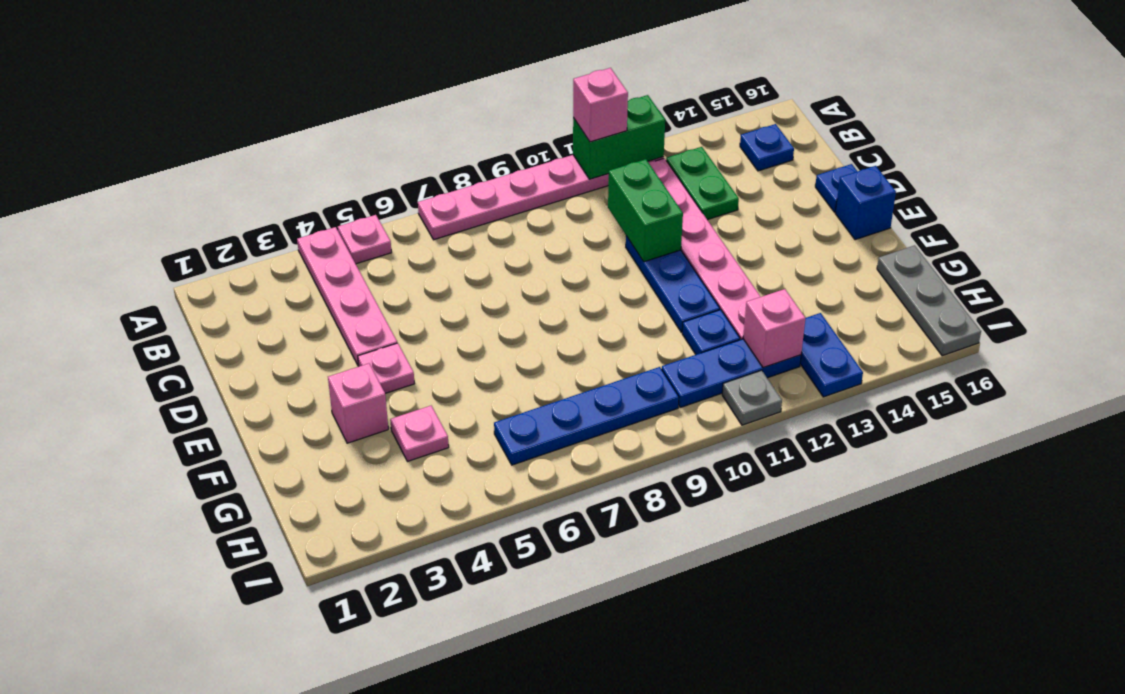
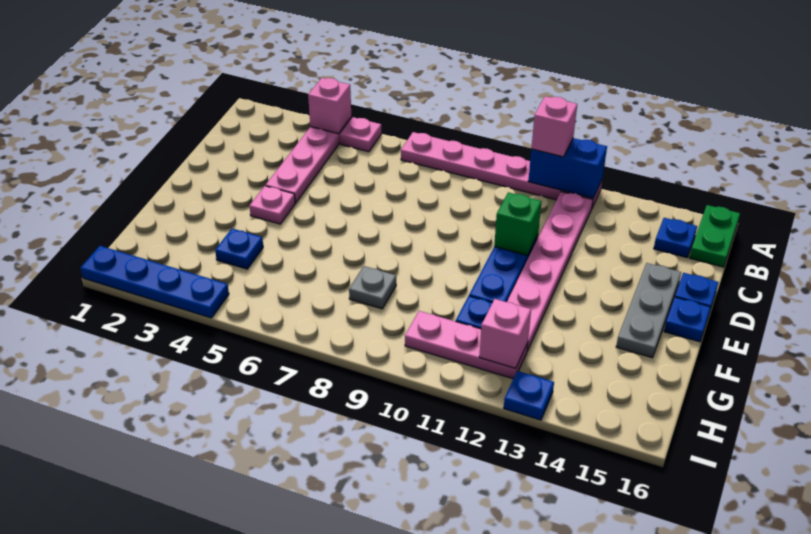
green 1x2 brick [573,95,665,179] -> blue 1x2 brick [528,138,607,198]
green 1x2 plate [666,147,739,220] -> green 1x2 plate moved to [690,205,740,267]
green 1x2 brick [608,159,683,262] -> green 1x1 brick [494,192,542,255]
blue 1x1 brick [835,166,896,240] -> blue 1x1 plate [664,297,711,342]
pink 1x1 brick [328,363,388,443] -> pink 1x1 brick moved to [308,78,351,134]
pink 1x1 plate [390,406,449,462] -> blue 1x1 plate [215,229,263,269]
grey 1x3 plate [877,245,981,356] -> grey 1x3 plate moved to [616,263,681,358]
blue 1x4 plate [494,367,679,465] -> blue 1x4 plate moved to [80,246,229,318]
blue 1x3 plate [662,339,801,407] -> pink 1x3 plate [405,311,528,379]
blue 1x2 plate [800,313,863,397] -> blue 1x1 plate [504,371,554,420]
grey 1x1 plate [722,370,782,425] -> grey 1x1 plate moved to [349,266,396,309]

